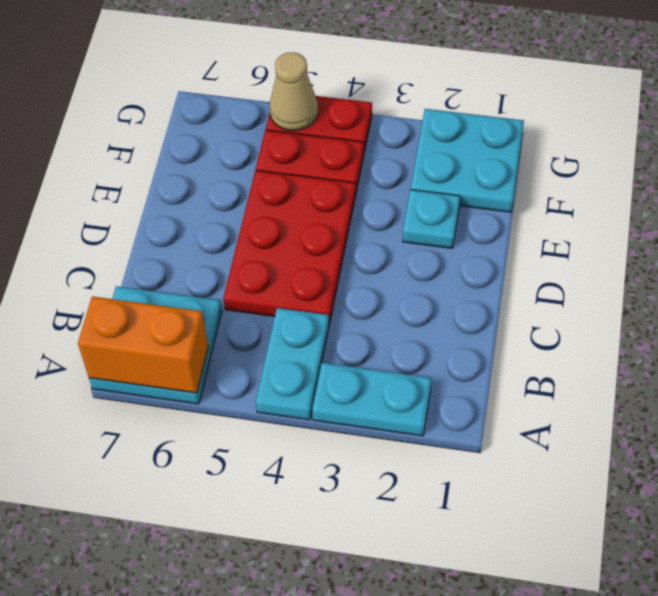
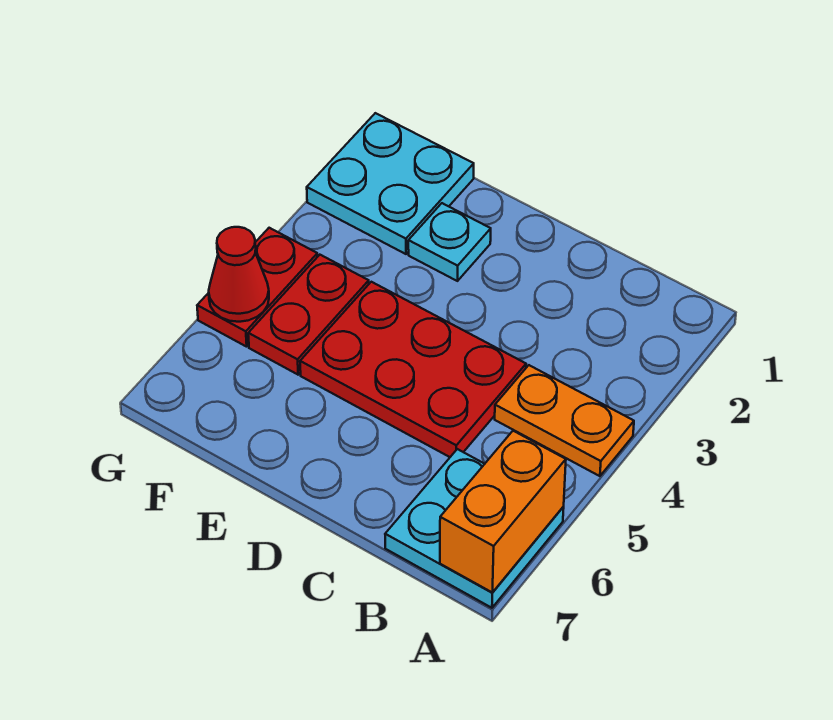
cyan 1x2 plate [312,363,431,436] -> none
cyan 1x2 plate [256,308,329,420] -> orange 1x2 plate [495,365,634,476]
tan 1x1 cone [270,52,318,131] -> red 1x1 cone [209,227,269,322]

